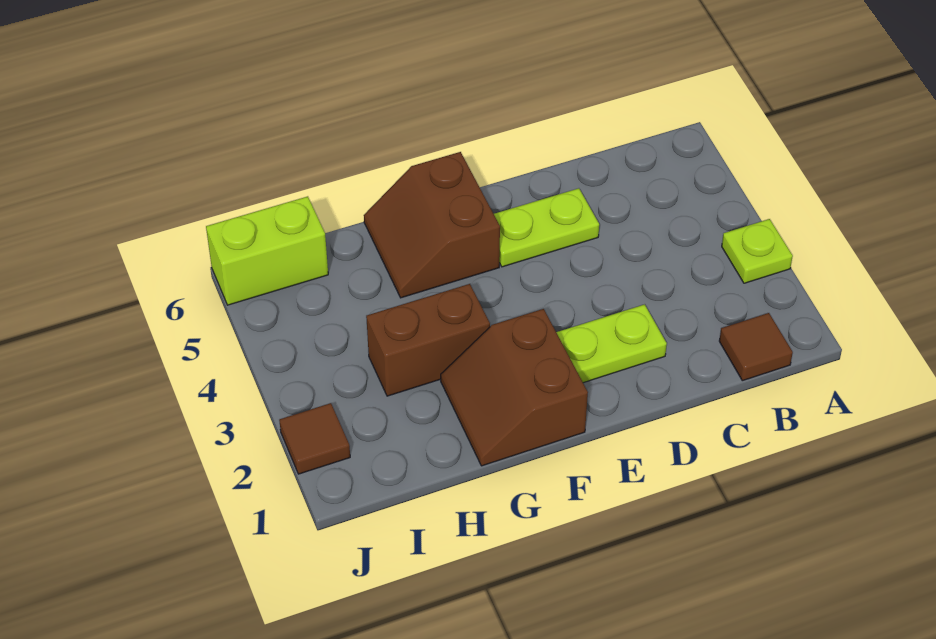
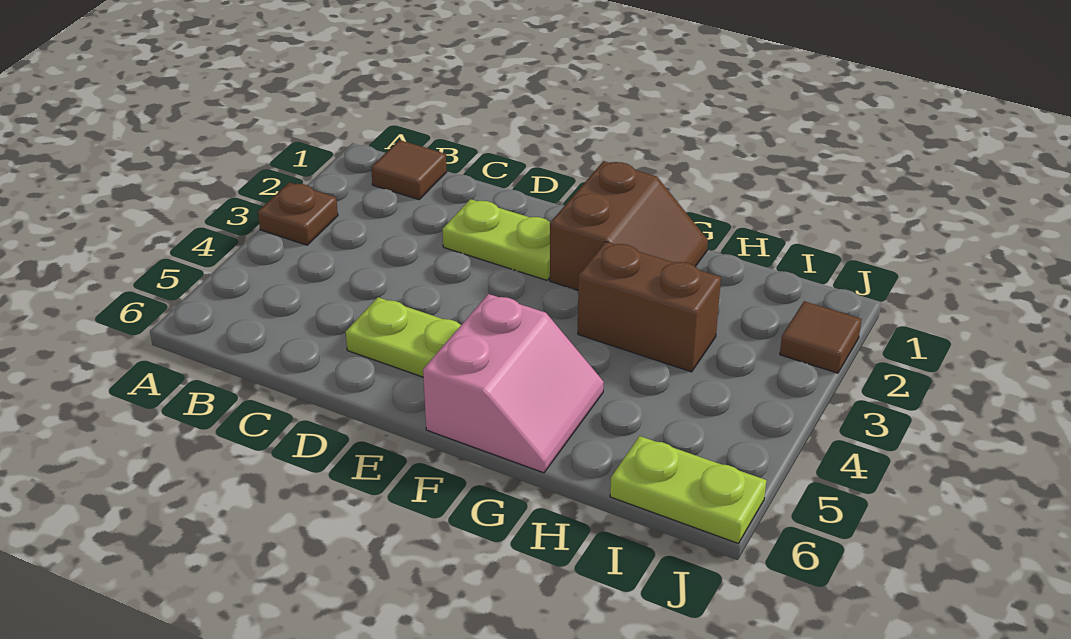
lime 1x1 plate [722,219,793,283] -> brown 1x1 plate [258,183,338,245]
brown 2x2 slope [364,152,500,298] -> pink 2x2 slope [423,294,604,473]
lime 1x2 brick [206,196,328,305] -> lime 1x2 plate [610,436,766,544]

